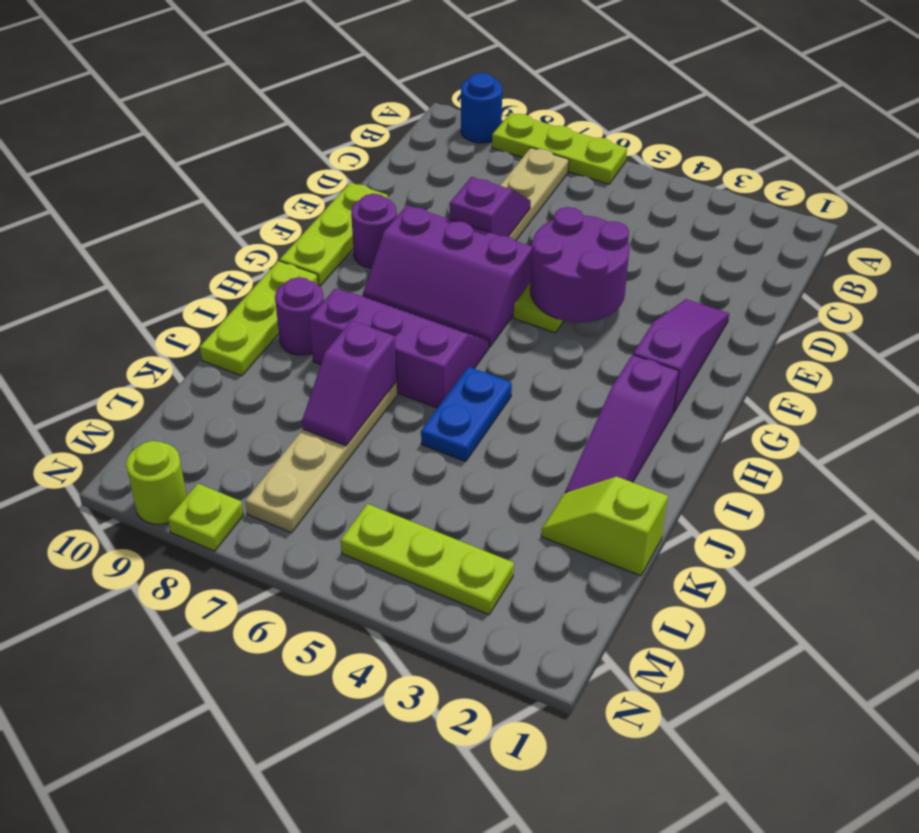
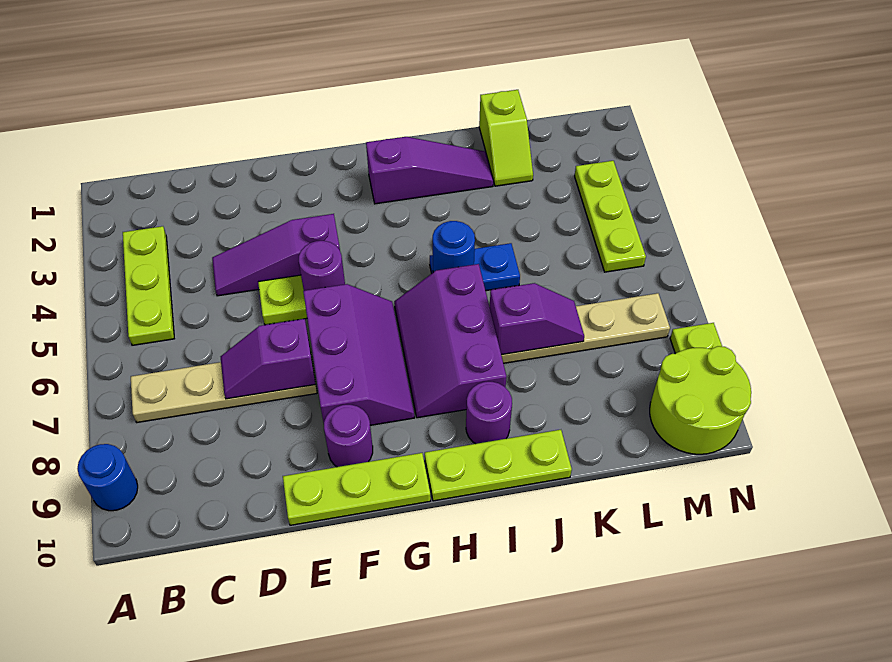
lime 1x3 plate [492,113,627,184] -> lime 1x3 plate moved to [123,226,174,345]
purple 1x3 slope [633,299,729,413] -> purple 1x3 slope moved to [212,214,340,296]
purple 2x2 round brick [530,207,629,323] -> purple 1x1 round brick [299,241,345,291]
none -> blue 1x1 round brick [433,221,475,272]
lime 1x1 round brick [126,441,187,524] -> lime 2x2 round brick [650,346,751,454]

